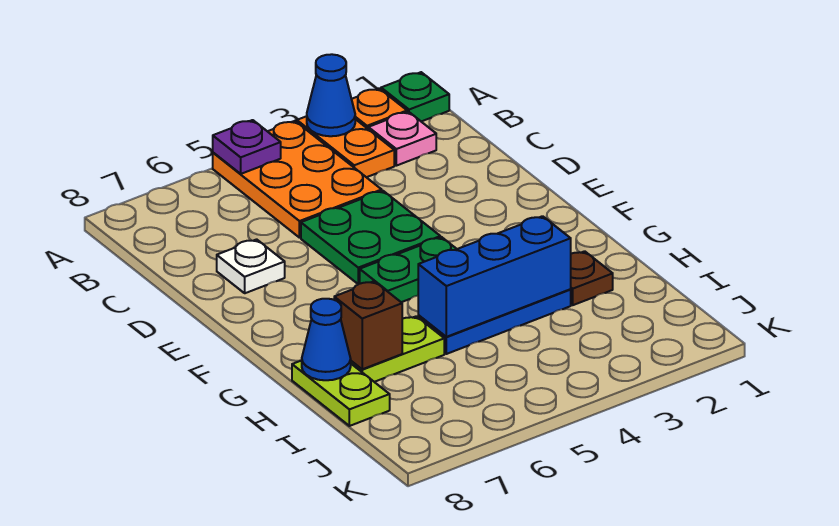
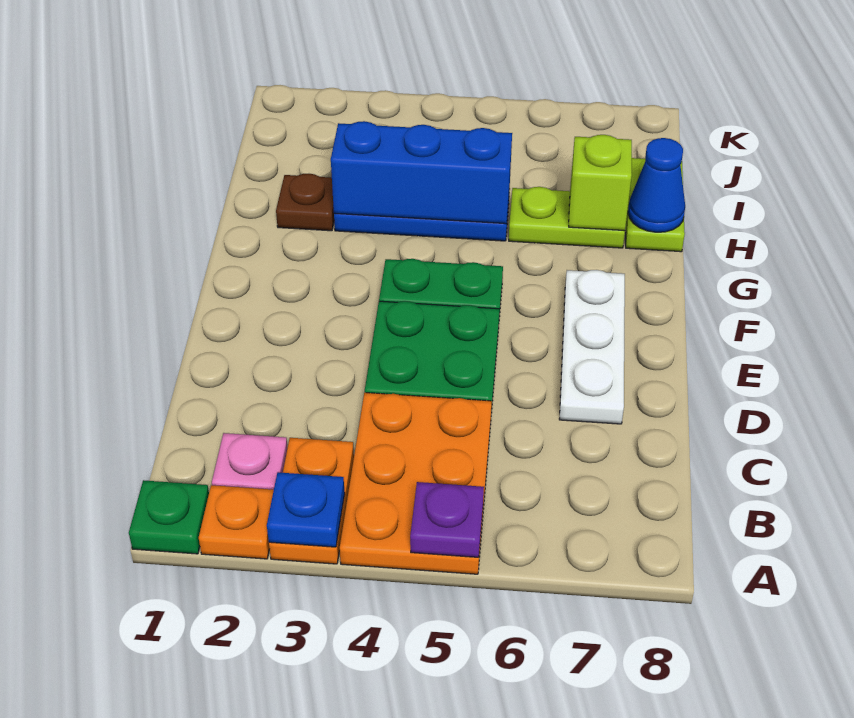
blue 1x1 cone [307,54,355,136] -> blue 1x1 plate [267,472,345,547]
white 1x1 plate [217,239,285,293] -> white 1x3 plate [559,270,625,424]
brown 1x1 brick [334,281,402,369] -> lime 1x1 brick [569,135,632,231]

